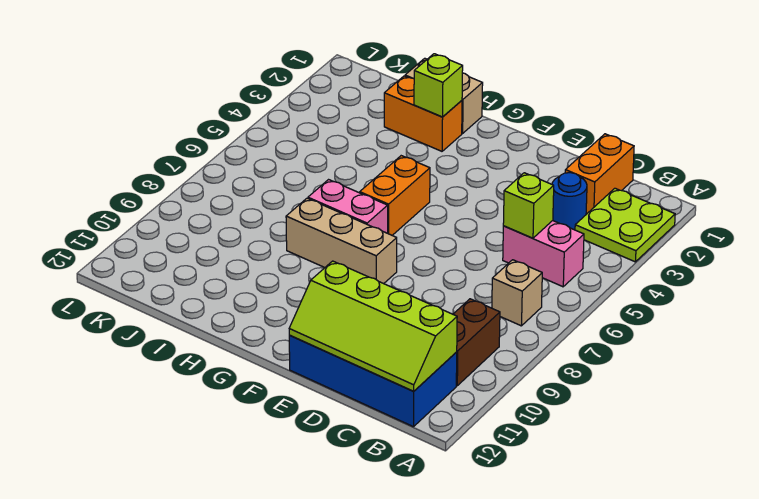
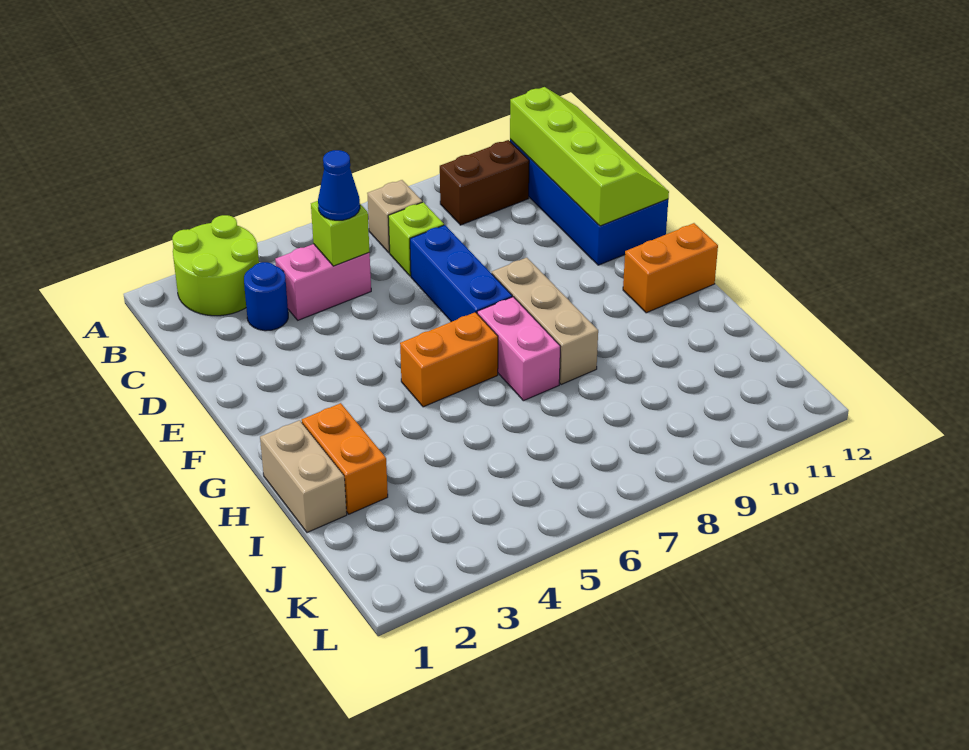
lime 2x2 plate [575,188,675,262] -> lime 2x2 round brick [172,215,259,316]
pink 1x2 brick [503,221,584,287] -> pink 1x2 brick turned to [275,244,371,320]
orange 1x2 brick [565,134,634,213] -> orange 1x2 brick moved to [623,223,718,313]
none -> blue 1x1 cone [318,150,360,220]
none -> blue 1x3 brick [410,225,512,322]
lime 1x1 brick [414,54,463,117] -> lime 1x1 brick moved to [388,202,444,276]

